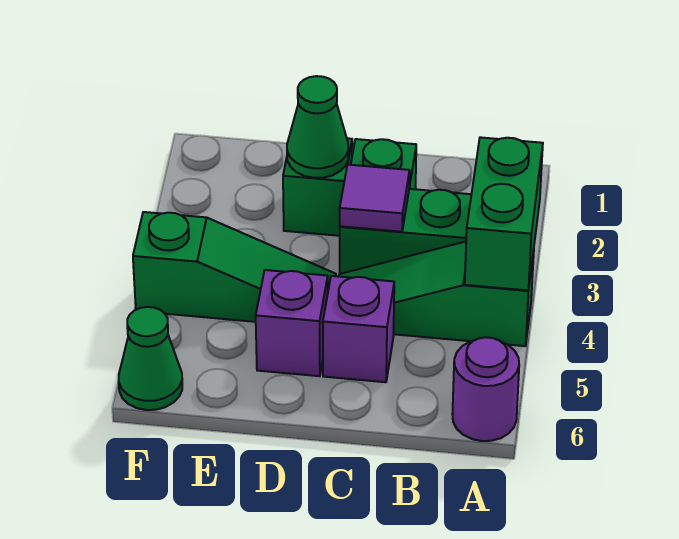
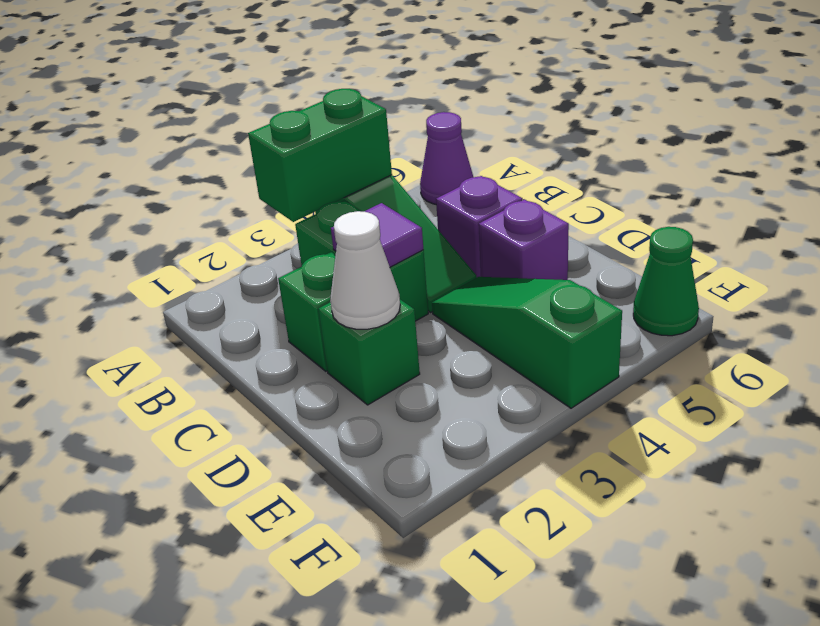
purple 1x1 round brick [452,337,519,441] -> purple 1x1 cone [420,112,473,204]
green 1x1 cone [287,76,348,178] -> white 1x1 cone [330,211,400,329]

